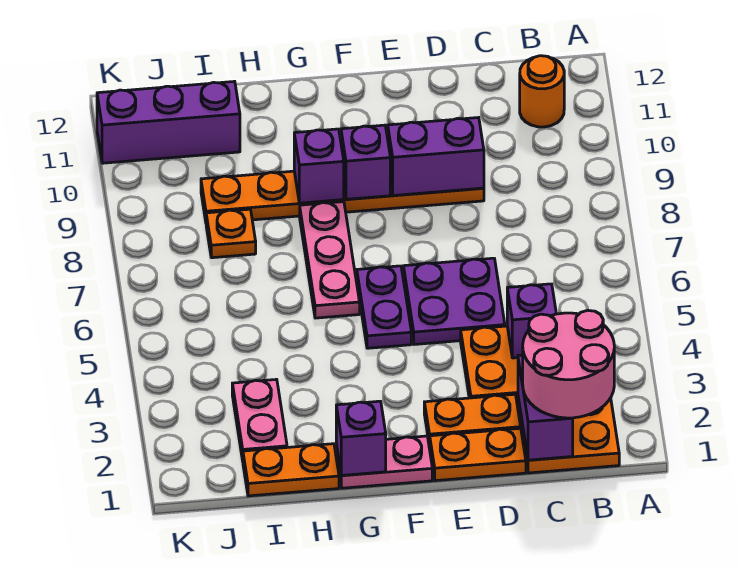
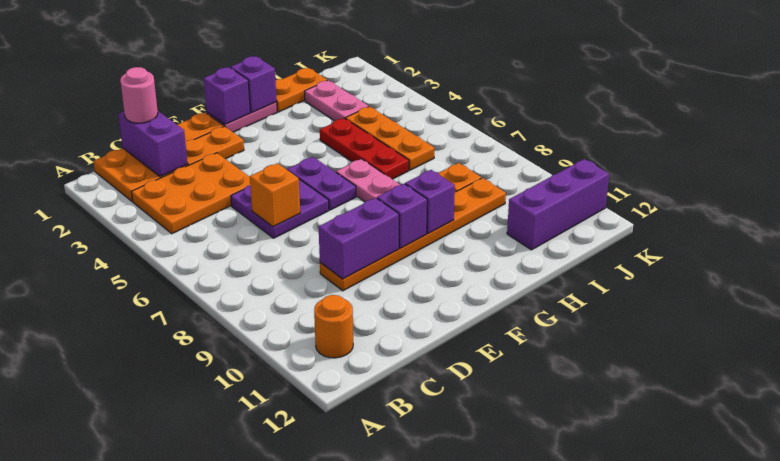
pink 2x2 round brick [523,310,614,418] -> pink 1x1 round brick [120,67,158,123]
purple 1x1 brick [507,284,556,358] -> purple 1x1 brick moved to [204,67,250,124]
none -> orange 1x1 brick [250,163,300,227]
none -> red 1x3 plate [320,118,409,179]
none -> orange 1x3 plate [346,107,434,170]

